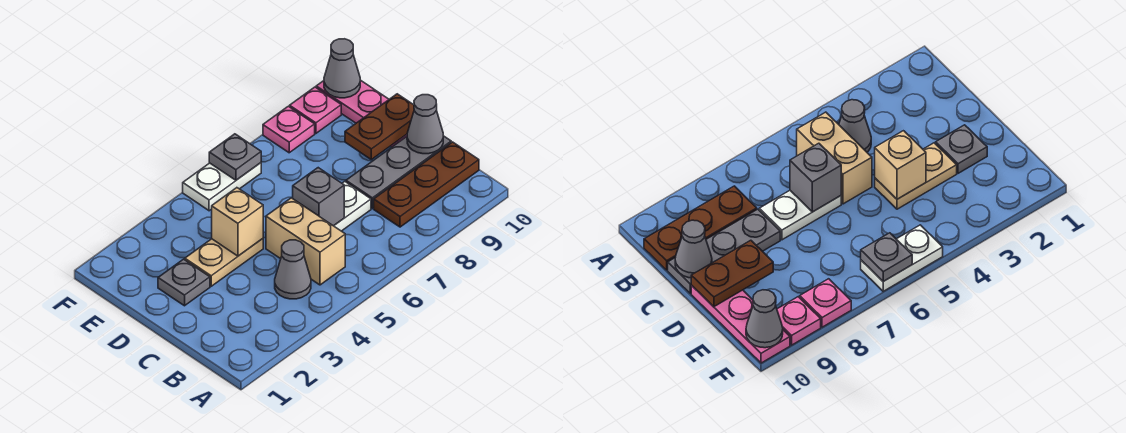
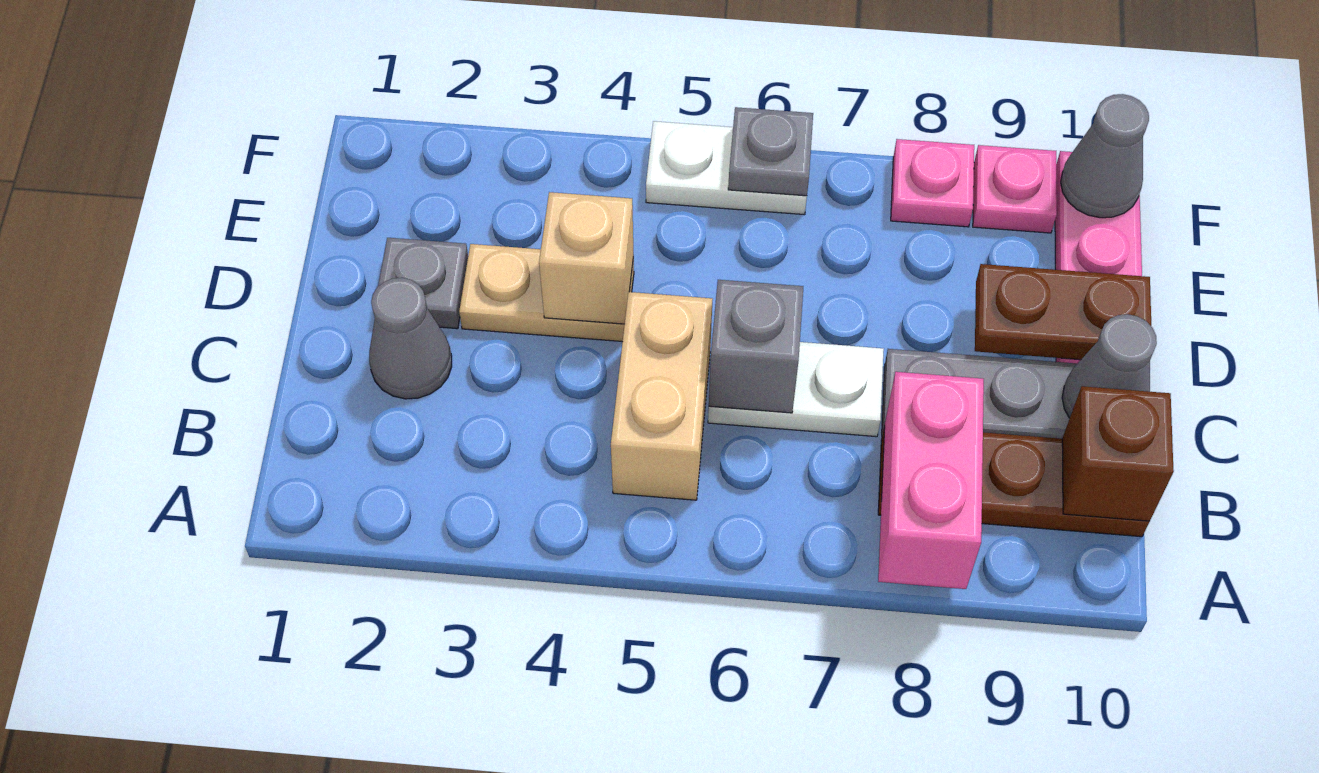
none -> pink 1x2 brick [878,372,984,589]
grey 1x1 cone [275,240,311,299] -> grey 1x1 cone moved to [369,278,452,399]
none -> brown 1x1 brick [1062,386,1174,521]

